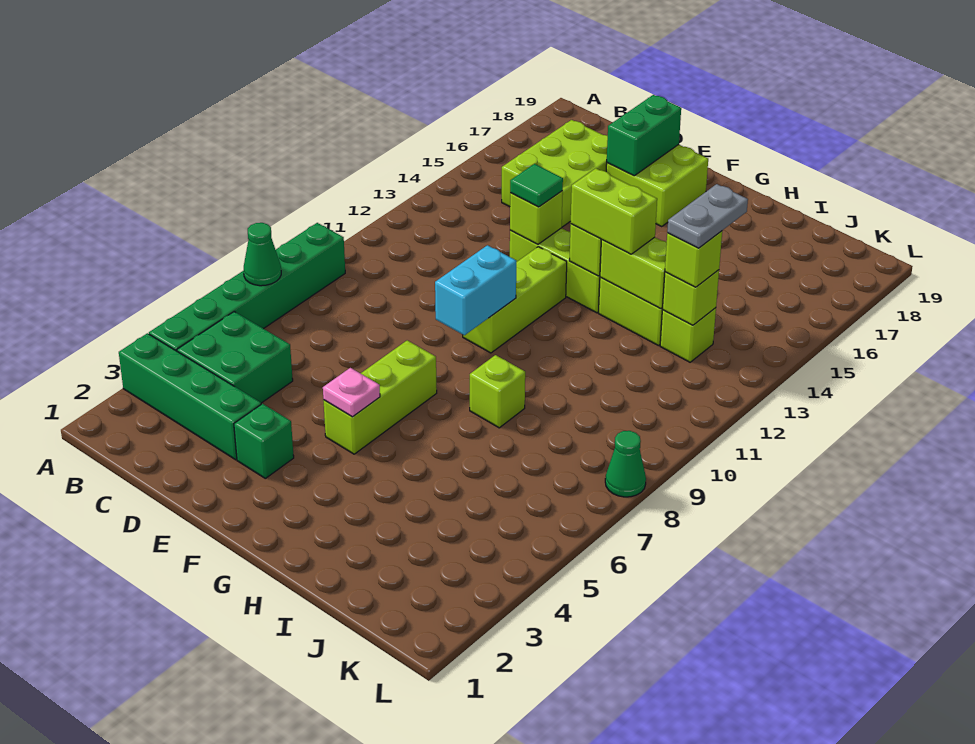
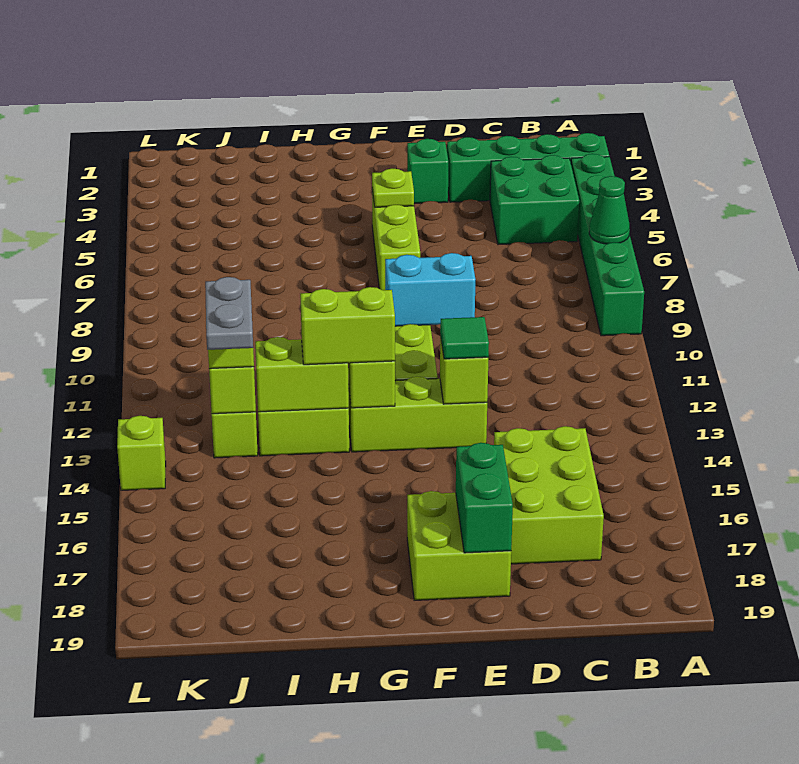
pink 1x1 plate [323,368,380,417] -> lime 1x1 plate [372,168,414,207]
cyan 1x2 brick [435,245,516,335] -> cyan 1x2 brick turned to [385,253,476,326]
lime 1x1 brick [470,355,525,428] -> lime 1x1 brick moved to [117,416,166,490]
green 1x1 cone [605,431,646,497] -> none

